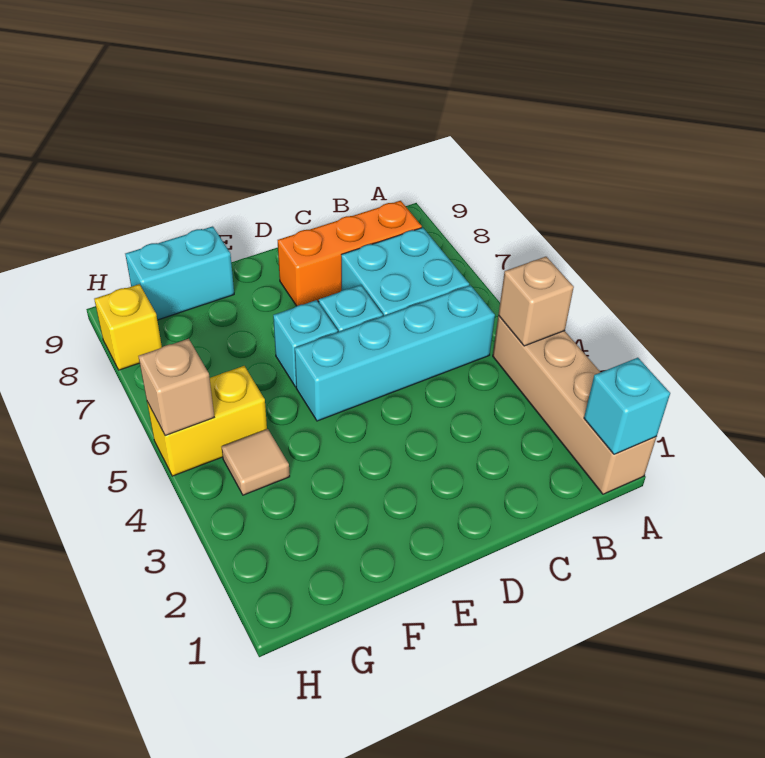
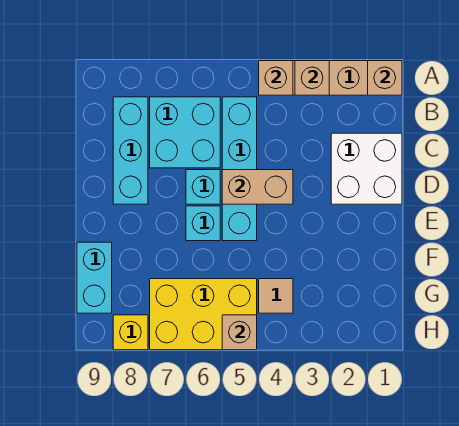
cyan 1x1 brick [584,358,670,455] -> tan 1x1 brick [368,61,402,95]
none -> tan 1x1 brick [295,61,329,95]
orange 1x3 brick [278,201,422,306] -> cyan 1x3 brick [113,97,148,204]
none -> white 2x2 brick [331,133,402,204]
none -> tan 1x2 brick [222,170,293,204]
yellow 1x2 brick [147,366,267,476] -> yellow 2x3 brick [150,279,257,350]

